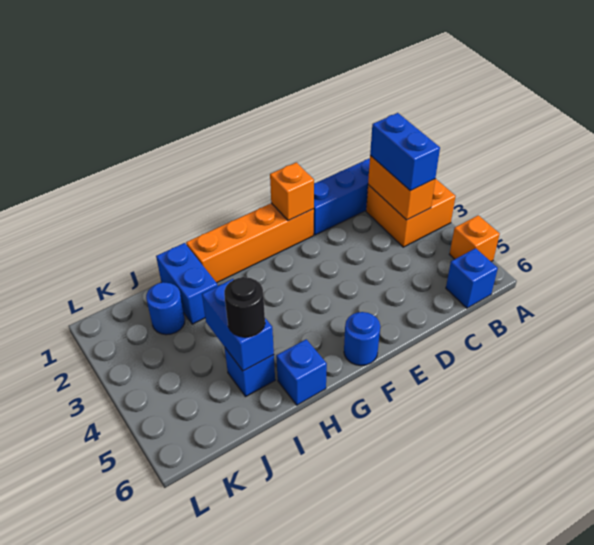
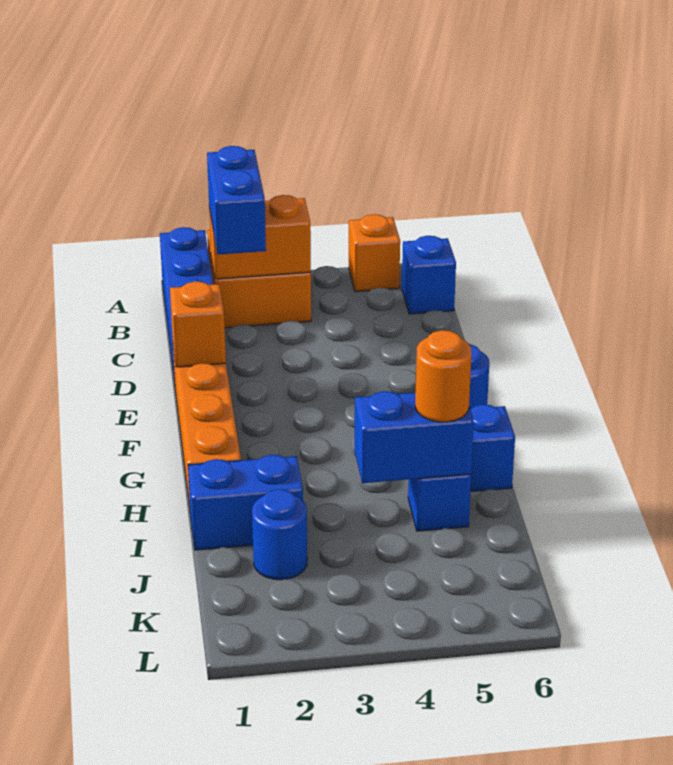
blue 1x2 brick [370,113,440,191] -> blue 1x2 brick turned to [207,146,266,255]
black 1x1 round brick [224,277,265,337] -> orange 1x1 round brick [415,330,472,422]

